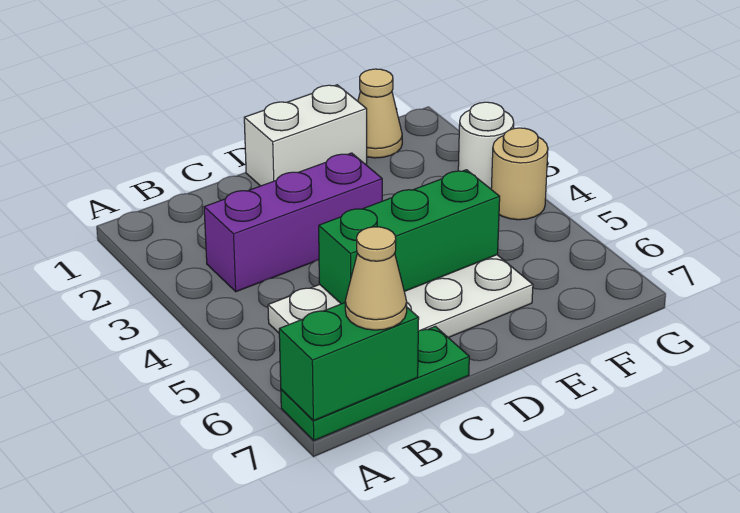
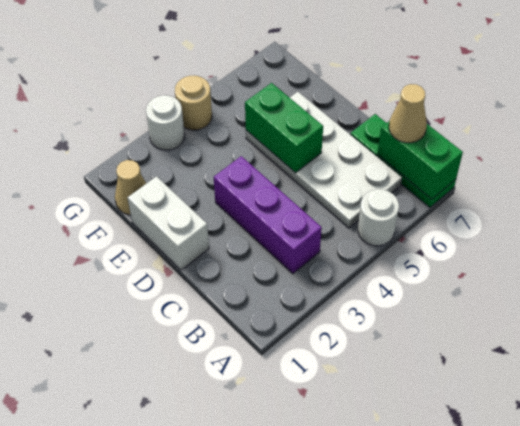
none -> white 1x1 round brick [358,189,399,246]
green 1x3 brick [319,170,500,304] -> green 1x2 brick [245,83,323,173]

